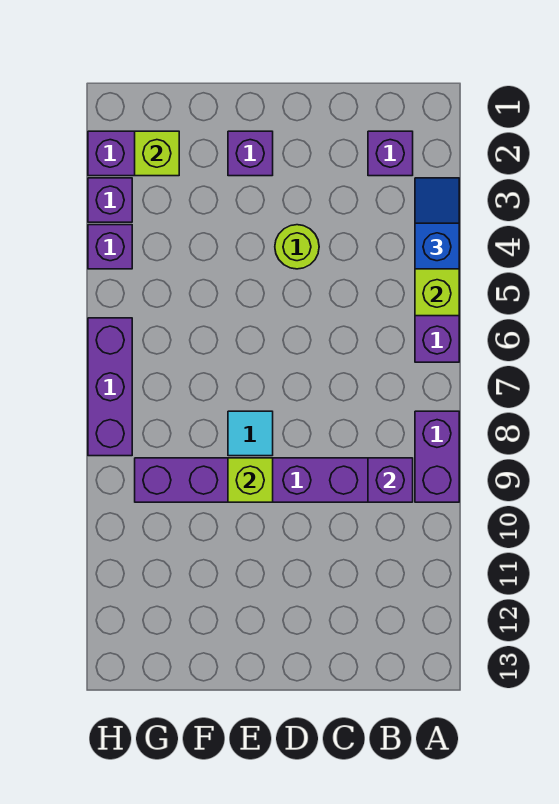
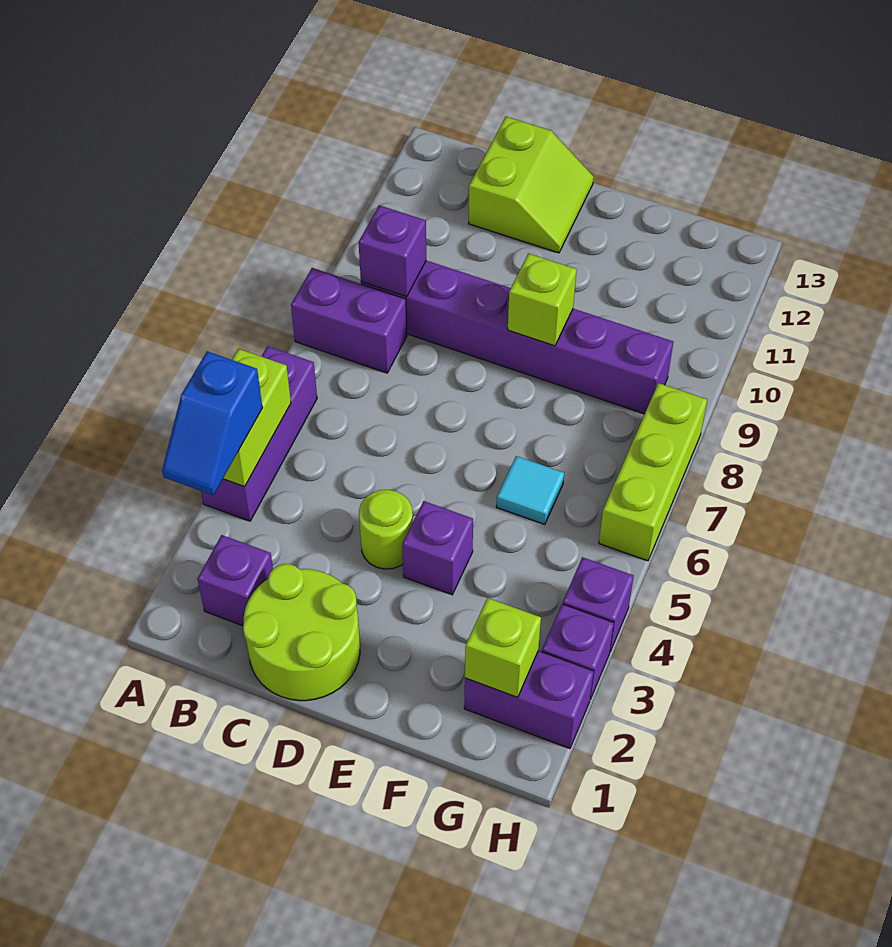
purple 1x2 brick [415,411,459,502] -> purple 1x2 brick turned to [291,268,407,373]
none -> lime 2x2 round brick [243,564,360,701]
none -> lime 2x2 slope [469,117,594,253]
purple 1x1 brick [228,131,273,176] -> purple 1x1 brick moved to [402,501,473,595]
cyan 1x1 tile [228,411,273,456] -> cyan 1x1 tile moved to [496,456,564,525]
purple 1x3 brick [88,318,132,456] -> lime 1x3 brick [599,383,707,561]

